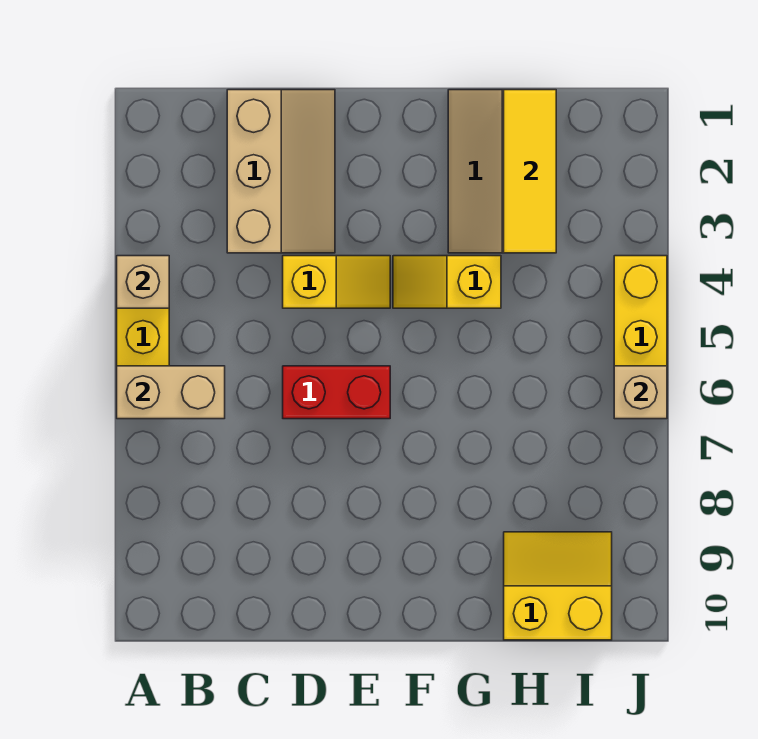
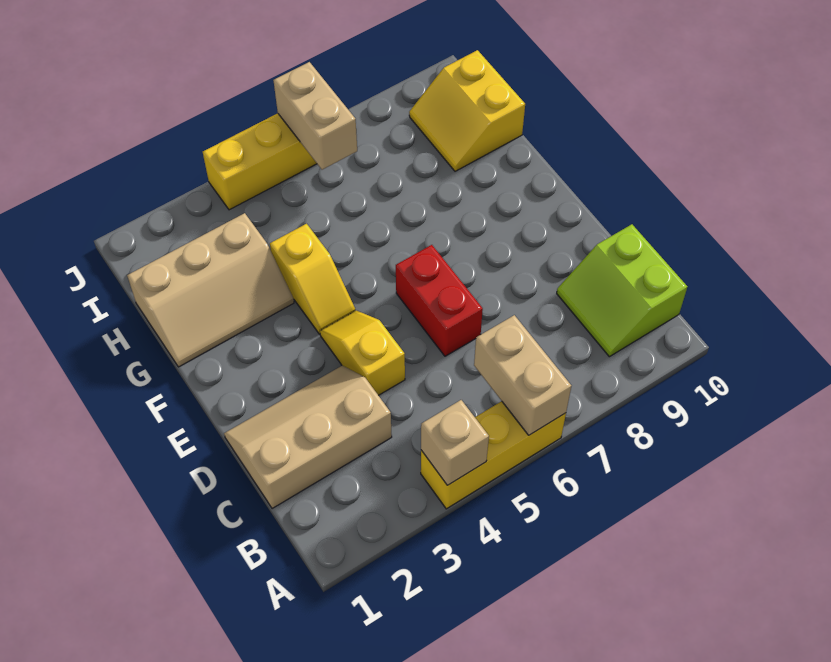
none -> lime 2x2 slope [557,224,688,357]
yellow 1x3 tile [504,90,556,253] -> none
tan 1x1 brick [614,366,667,419] -> tan 1x2 brick [273,62,357,170]

